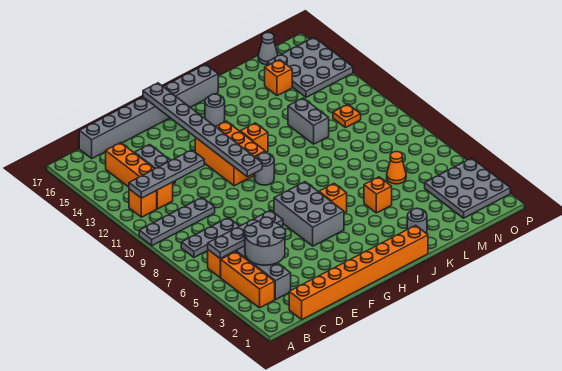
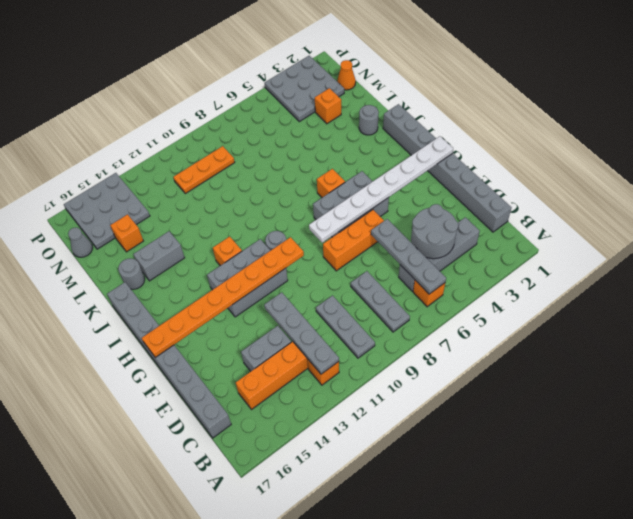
grey 1x4 plate [139,198,215,246] -> grey 1x3 plate [316,296,375,358]
orange 1x3 brick [220,252,275,308] -> orange 1x3 brick moved to [323,210,384,271]
orange 1x8 brick [289,225,428,319] -> grey 1x8 brick [383,104,512,232]
none -> white 1x8 plate [309,136,453,243]
grey 1x8 plate [143,83,262,177] -> orange 1x8 plate [142,237,304,358]
orange 2x3 brick [195,121,265,186] -> grey 2x3 brick [207,239,288,317]
grey 1x1 round brick [205,94,225,127] -> grey 1x1 round brick moved to [118,258,145,289]
orange 1x1 brick [364,177,392,213] -> orange 1x1 brick moved to [315,88,341,124]
grey 1x2 brick [288,98,329,144] -> grey 1x2 brick moved to [133,231,185,281]
orange 1x1 cone [387,152,406,184] -> orange 1x1 cone moved to [337,60,356,90]
orange 1x1 plate [333,104,361,128] -> orange 1x3 plate [173,146,235,193]

